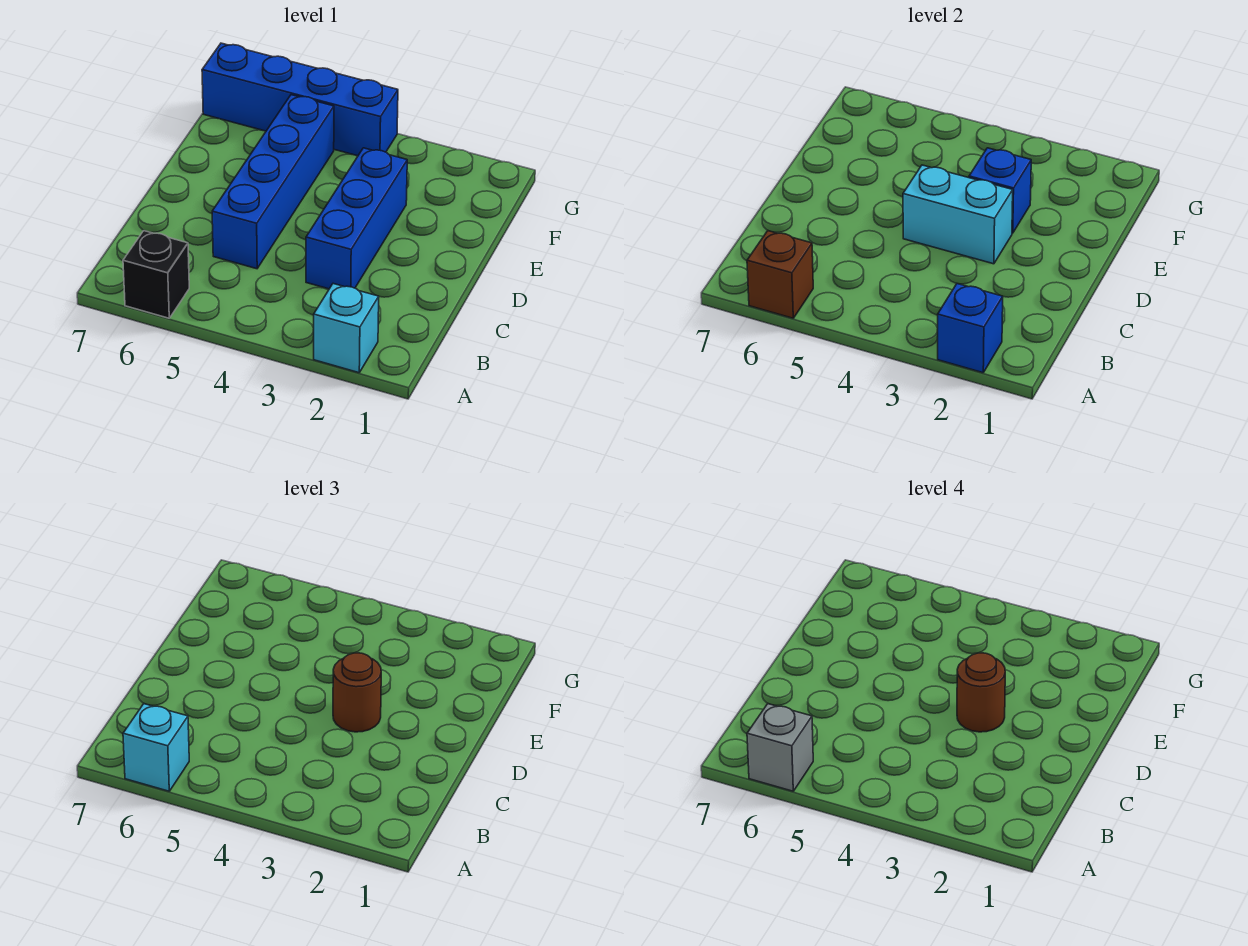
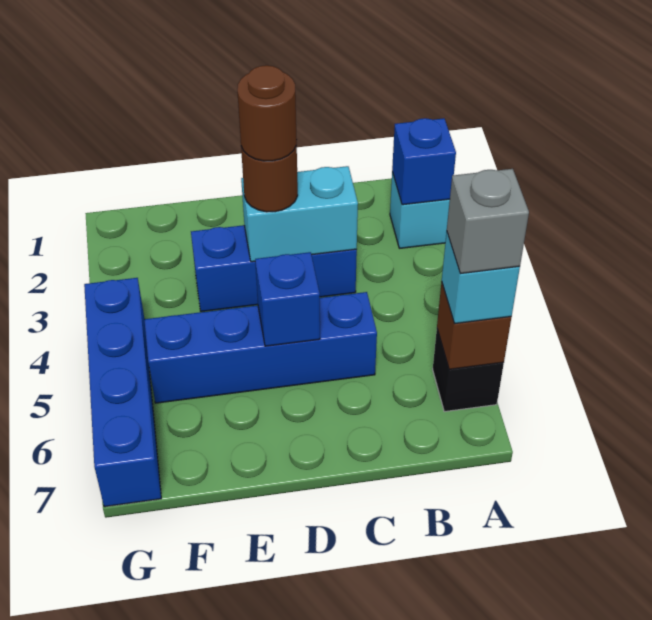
cyan 1x2 brick [903,165,1013,264] -> cyan 1x2 brick turned to [241,166,358,262]
blue 1x1 brick [969,148,1031,233] -> blue 1x1 brick moved to [255,252,320,346]

